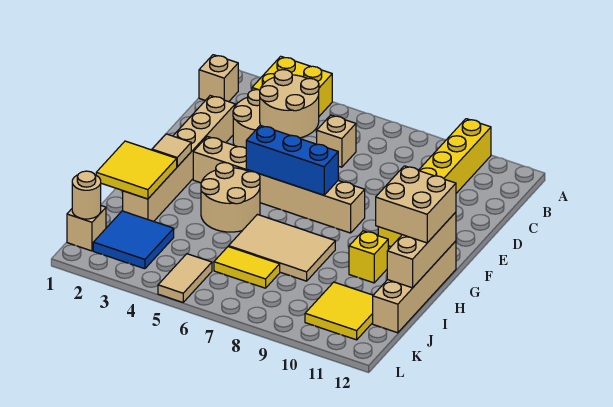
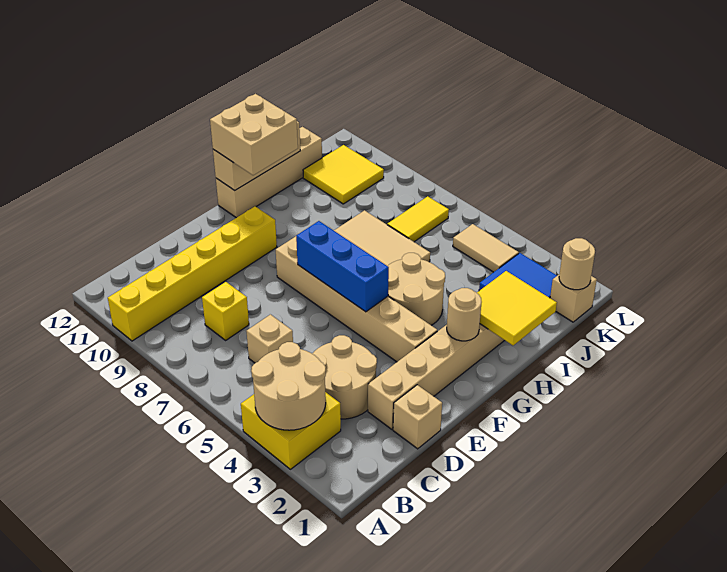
tan 1x1 brick [199,55,238,102] -> tan 1x1 brick moved to [393,385,442,449]
tan 2x2 round brick [260,70,319,138] -> tan 2x2 round brick moved to [251,342,326,430]
tan 1x1 tile [152,134,191,167] -> tan 1x1 round brick [447,288,482,341]
yellow 1x1 brick [349,231,388,283] -> yellow 1x1 brick moved to [202,282,249,340]
yellow 1x2 tile [214,247,280,288] -> yellow 1x2 tile turned to [387,196,449,242]
tan 1x2 tile [158,254,212,302] -> tan 1x2 tile turned to [453,224,519,272]

